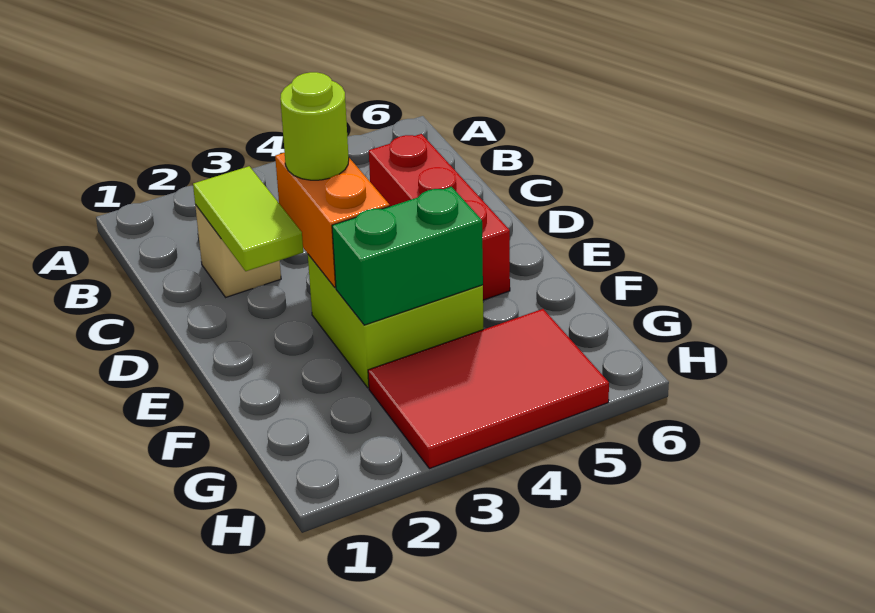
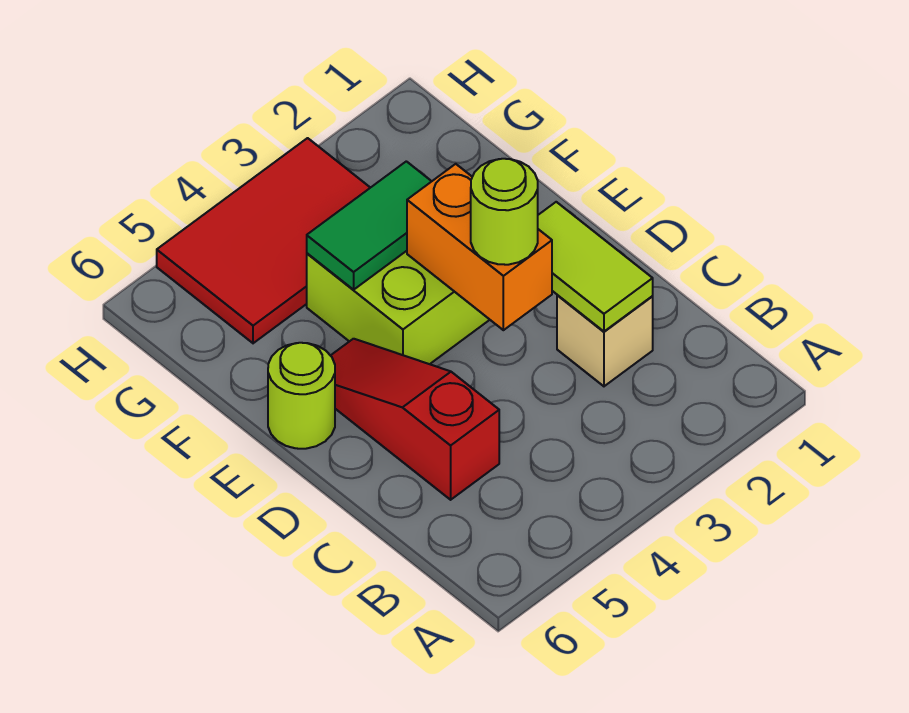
red 1x3 brick [369,134,510,300] -> red 1x3 slope [331,339,499,500]
none -> lime 1x1 round brick [268,343,335,449]
green 1x2 brick [332,187,483,325] -> green 1x2 tile [307,161,432,290]

